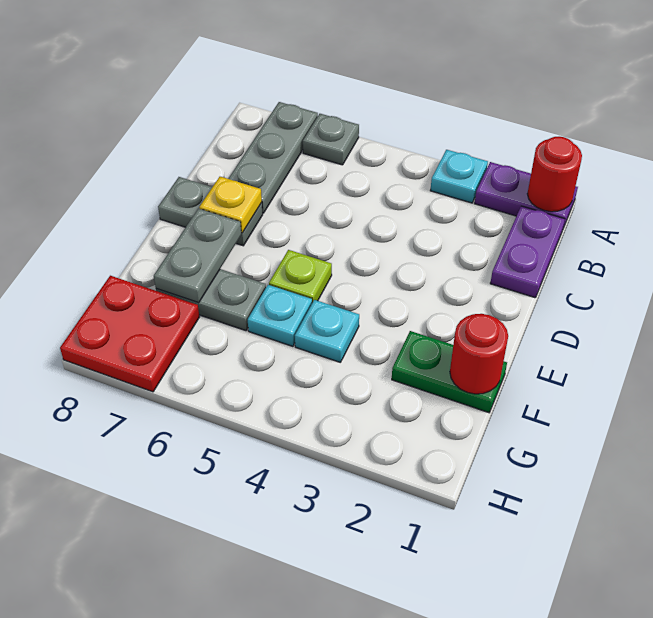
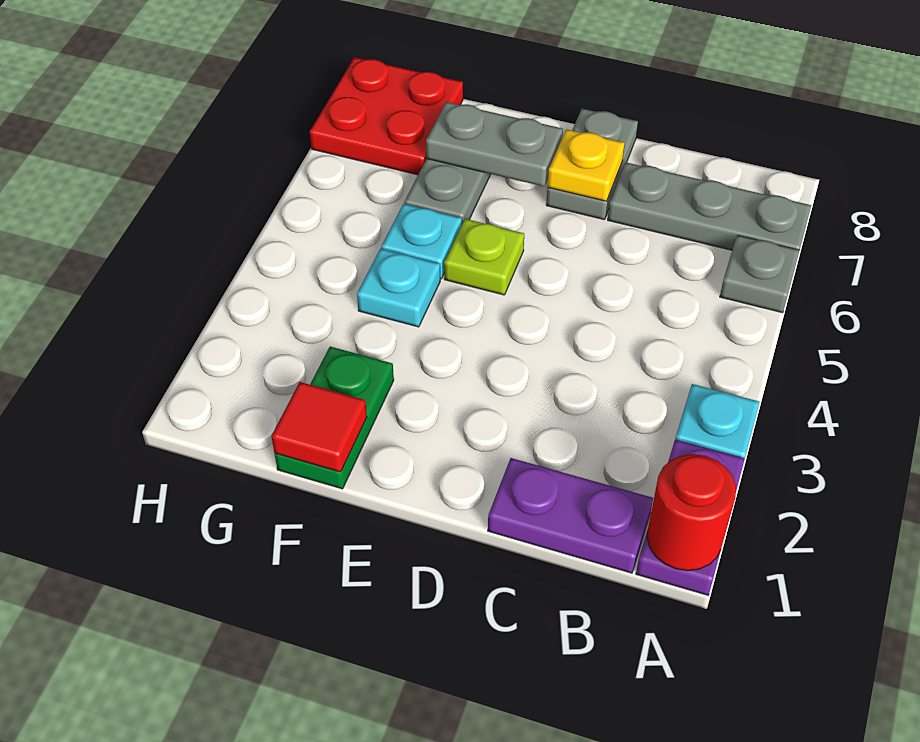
red 1x1 round brick [450,314,508,394] -> red 1x1 tile [271,382,367,472]

